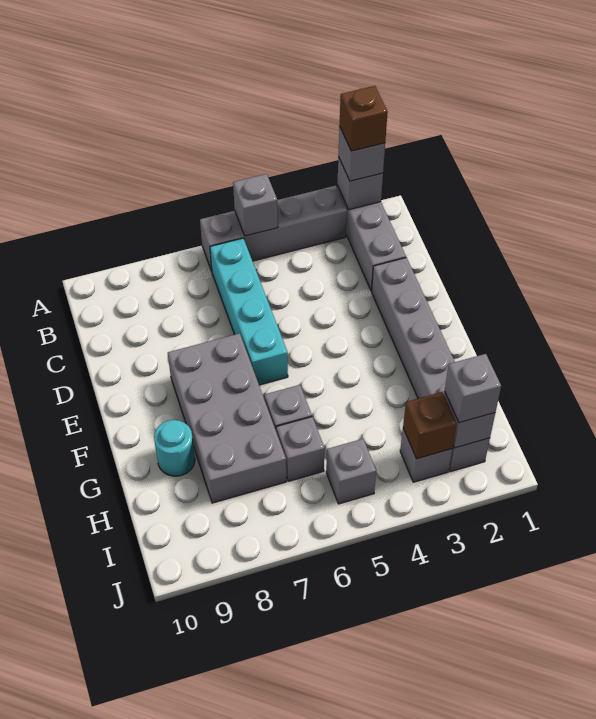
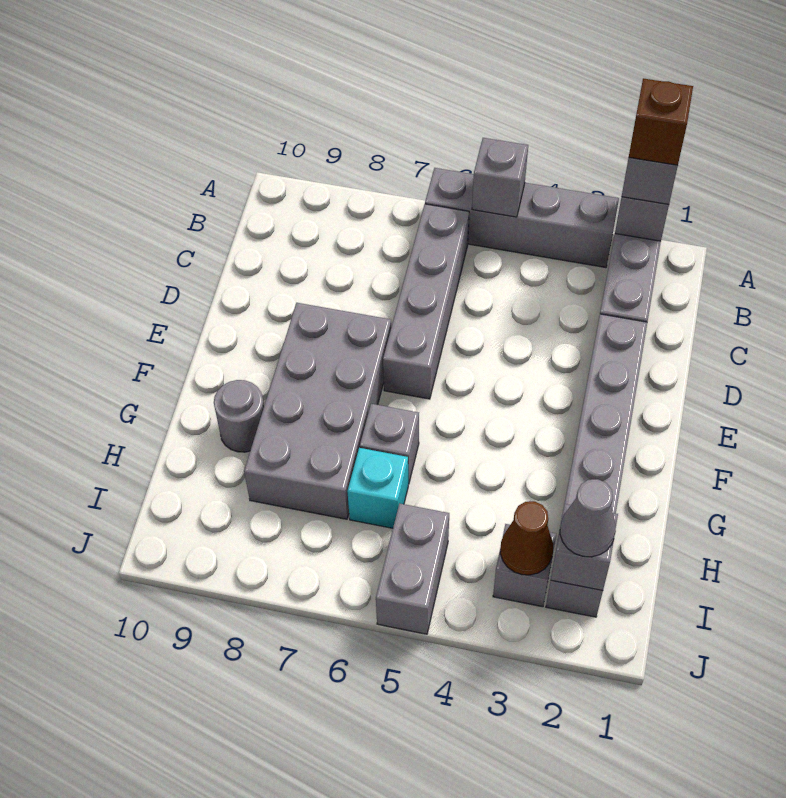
cyan 1x4 brick [210,238,288,385] -> grey 1x4 brick [383,204,469,399]
cyan 1x1 round brick [154,420,195,476] -> grey 1x1 round brick [214,380,264,452]
grey 1x1 brick [276,417,325,481] -> cyan 1x1 brick [347,448,408,528]
grey 1x1 brick [445,354,501,423] -> grey 1x1 cone [560,479,616,557]
brown 1x1 brick [403,392,457,459] -> brown 1x1 cone [500,501,553,575]
grey 1x1 brick [326,439,376,504] -> grey 1x2 brick [376,503,449,634]

